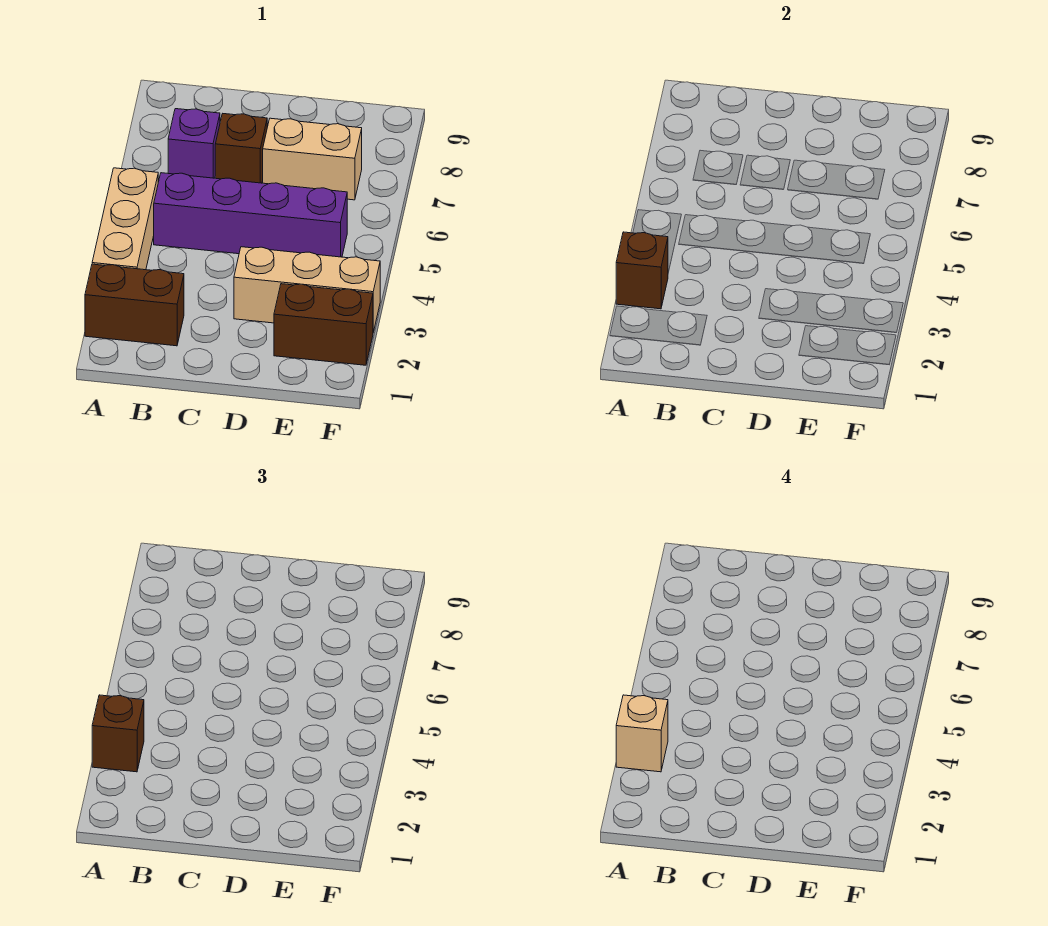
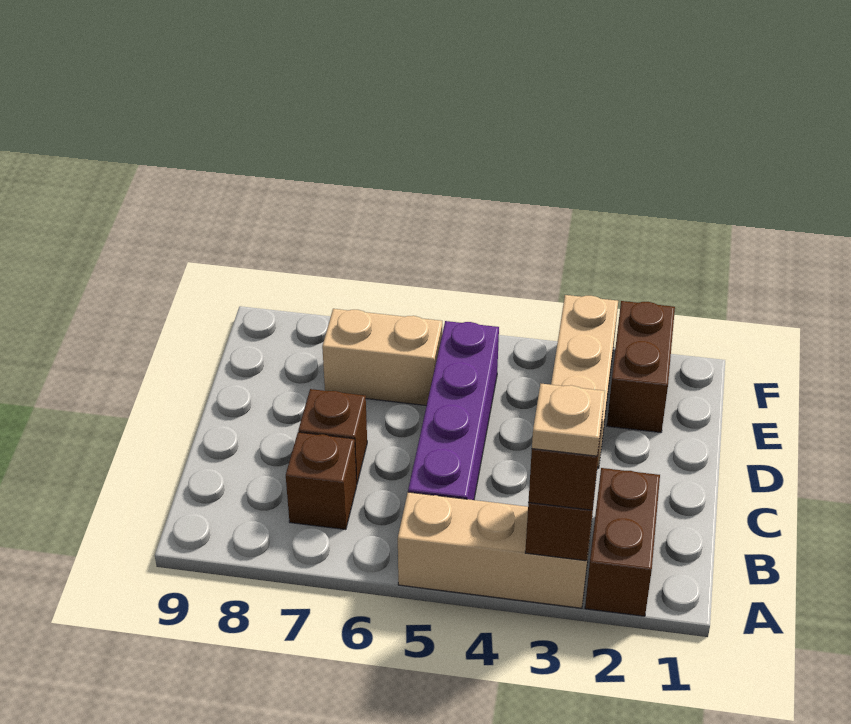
tan 1x1 brick [616,695,668,772] -> tan 1x1 plate [532,384,605,456]
purple 1x1 brick [168,109,220,178] -> brown 1x1 brick [286,432,357,530]
tan 1x2 brick [263,118,362,200] -> tan 1x2 brick turned to [322,309,442,406]

